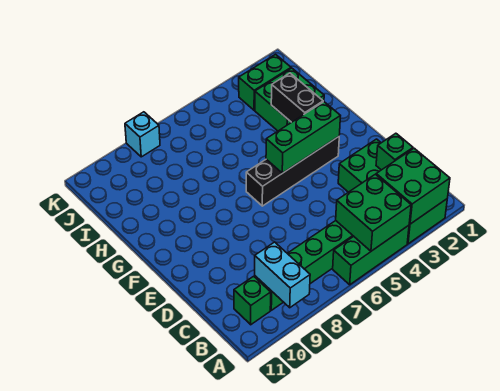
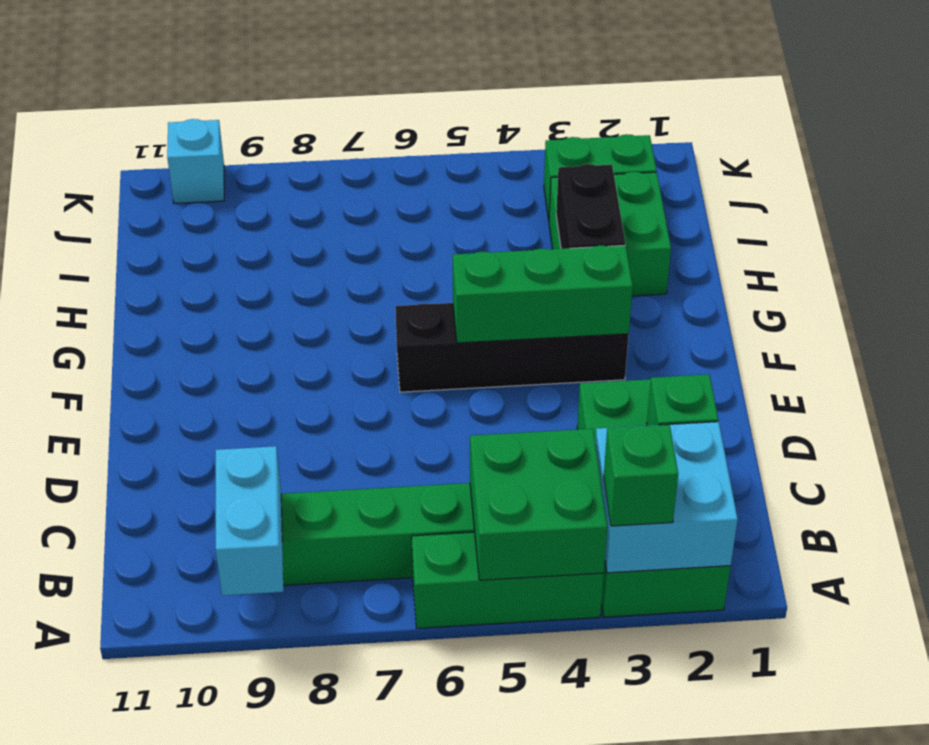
green 2x2 brick [376,148,450,224] -> cyan 2x2 brick [595,422,738,573]
green 1x1 brick [234,276,271,325] -> green 1x1 brick moved to [604,425,678,526]
cyan 1x1 brick [125,112,160,157] -> cyan 1x1 brick moved to [167,119,224,203]

